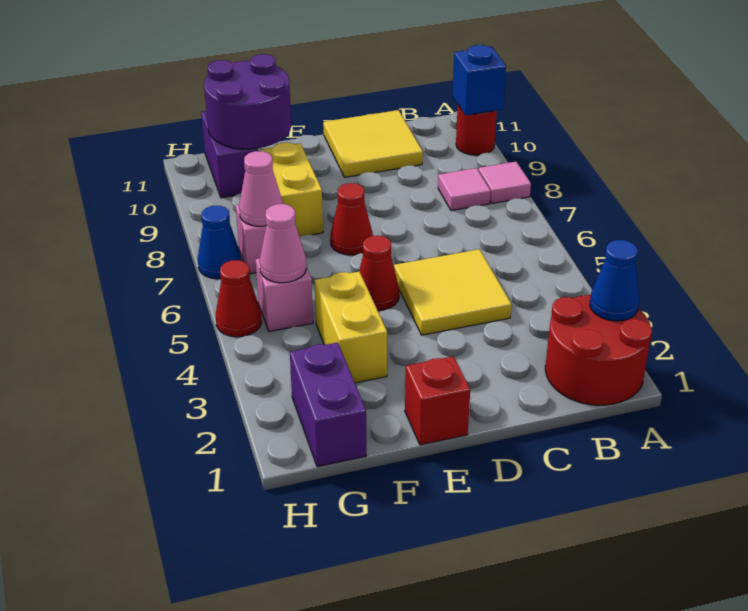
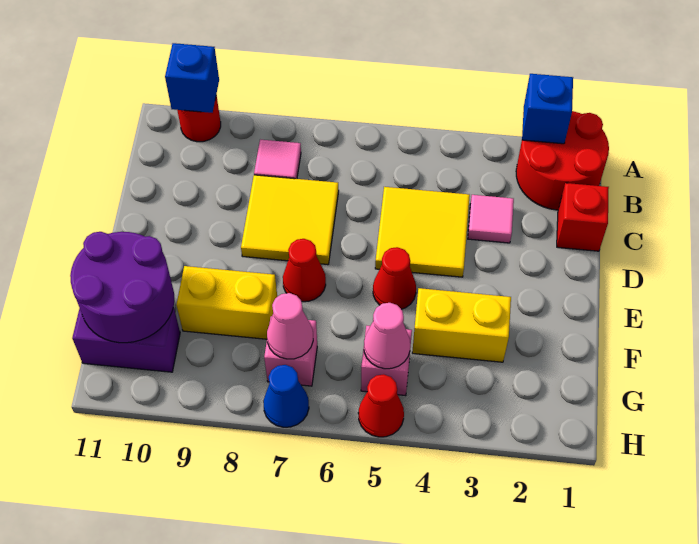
blue 1x1 cone [590,240,639,321] -> blue 1x1 brick [522,74,573,144]
pink 1x1 tile [478,162,531,203] -> pink 1x1 tile moved to [468,195,514,243]
yellow 2x2 tile [323,110,423,177] -> yellow 2x2 tile moved to [241,175,339,265]
red 1x1 brick [405,356,470,445] -> red 1x1 brick moved to [557,183,609,251]
purple 1x2 brick [290,343,366,467] -> none

